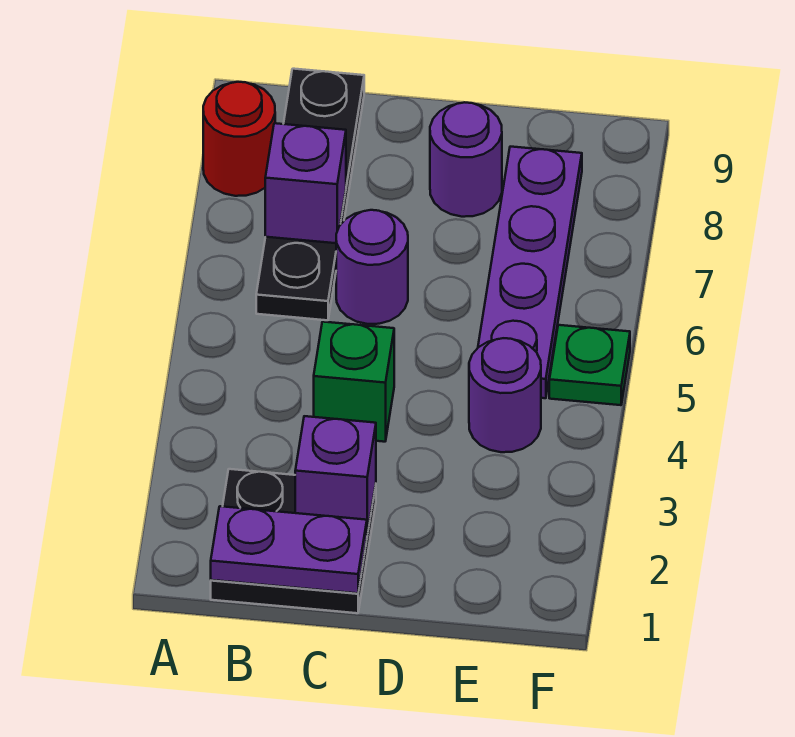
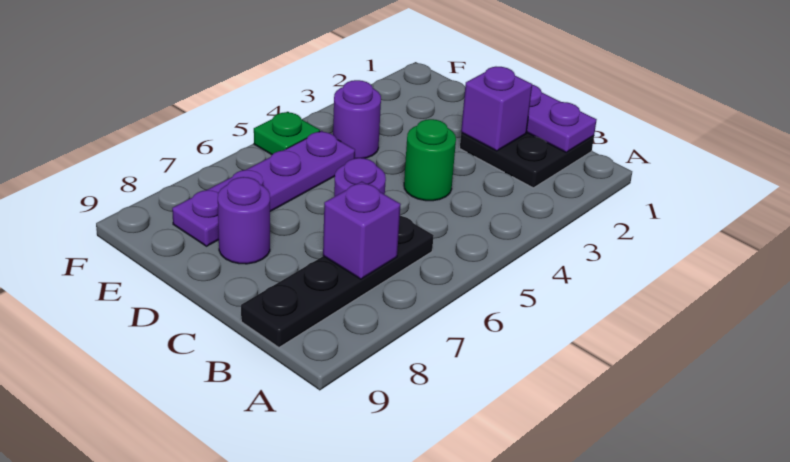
red 1x1 round brick [203,82,275,196] -> none
green 1x1 brick [314,322,394,442] -> green 1x1 round brick [404,119,456,201]

